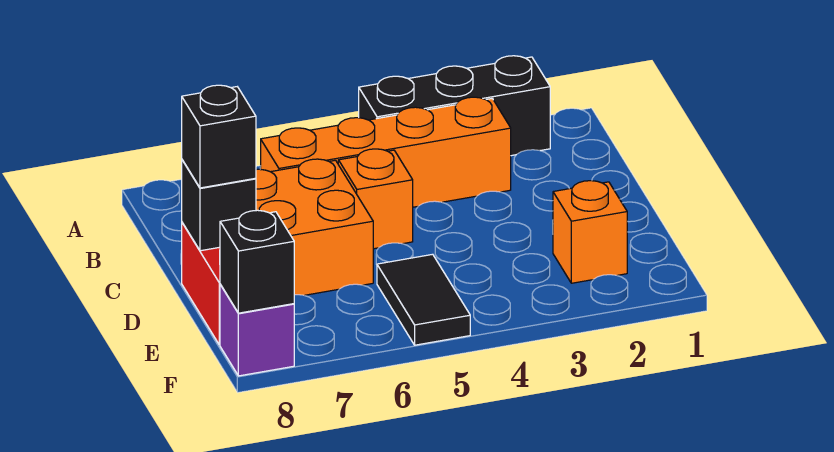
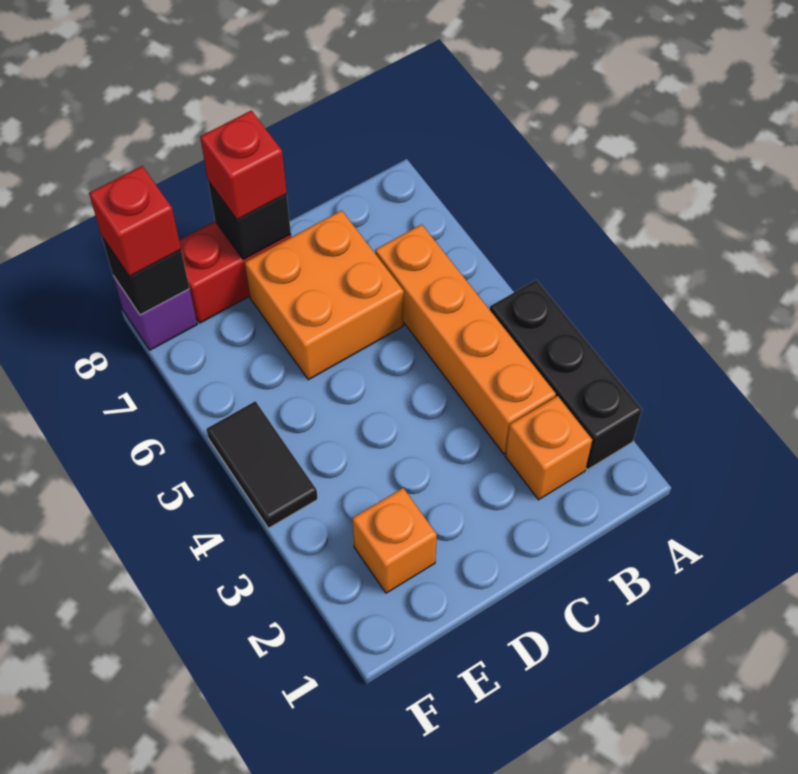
orange 1x1 brick [338,149,413,249] -> orange 1x1 brick moved to [505,396,592,500]
black 1x1 brick [182,85,256,188] -> red 1x1 brick [200,110,287,220]
black 1x2 tile [377,254,470,345] -> black 1x2 tile turned to [207,401,318,528]
none -> red 1x1 brick [89,166,181,276]

